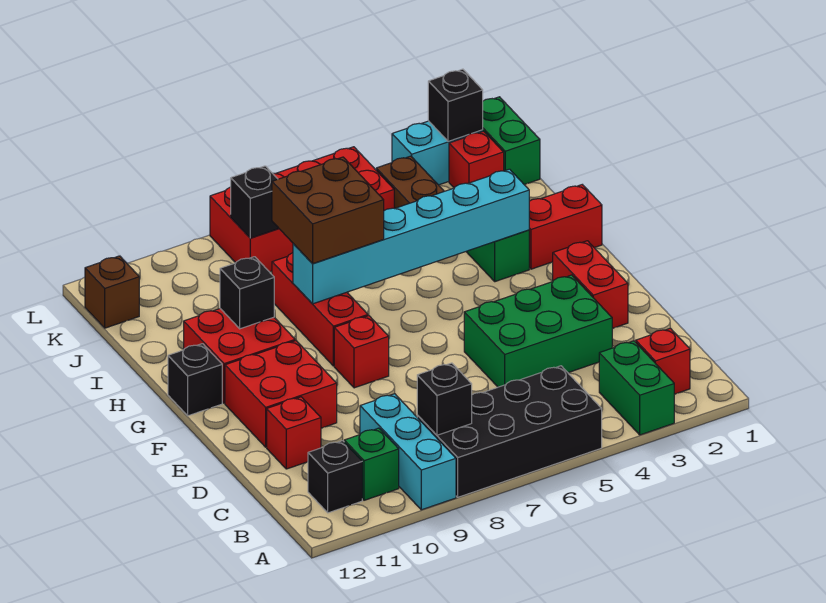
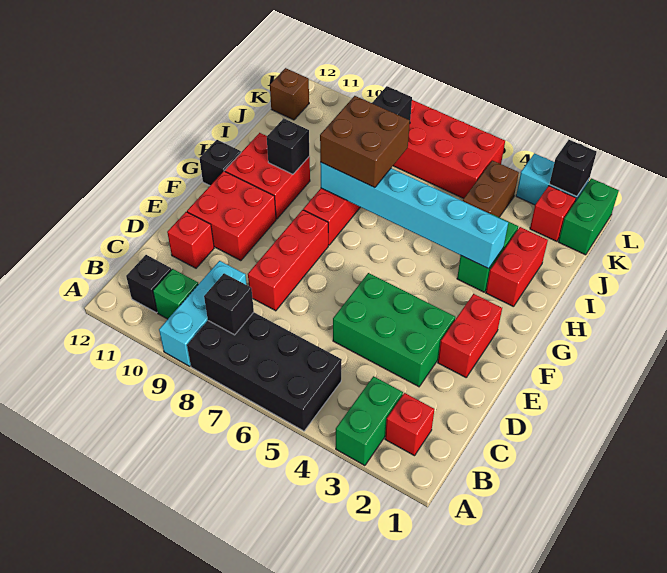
red 1x1 brick [334,316,389,388] -> red 1x3 brick [248,210,328,311]
red 1x2 brick [529,185,602,269] -> red 1x2 brick turned to [486,227,548,307]

